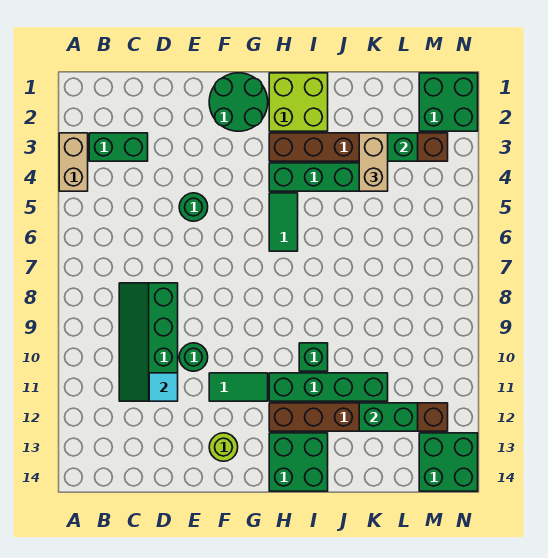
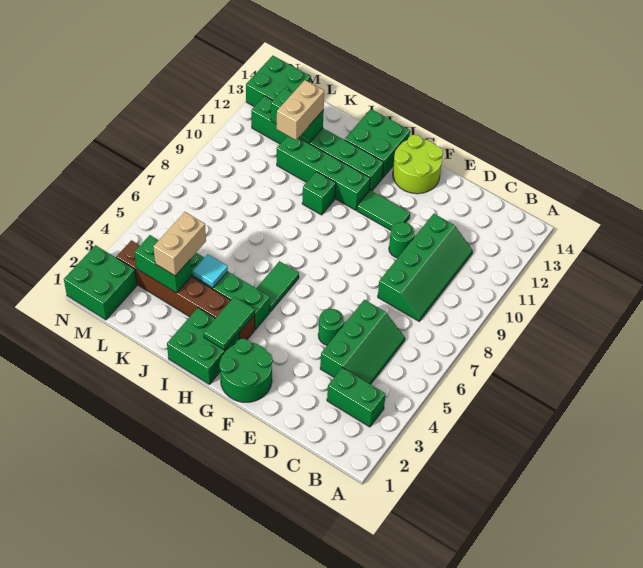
tan 1x2 brick [59,133,88,191] -> tan 1x2 brick moved to [277,80,324,140]
none -> green 2x3 slope [320,300,405,384]
cyan 1x1 tile [149,373,178,401] -> cyan 1x1 tile moved to [193,254,228,288]
lime 1x1 round brick [209,433,238,461] -> lime 2x2 round brick [393,135,443,194]
lime 2x2 brick [269,73,328,131] -> green 2x2 brick [167,308,239,384]
none -> green 1x2 tile [204,297,255,350]
brown 1x6 brick [269,403,448,431] -> green 1x6 brick [251,96,384,191]

